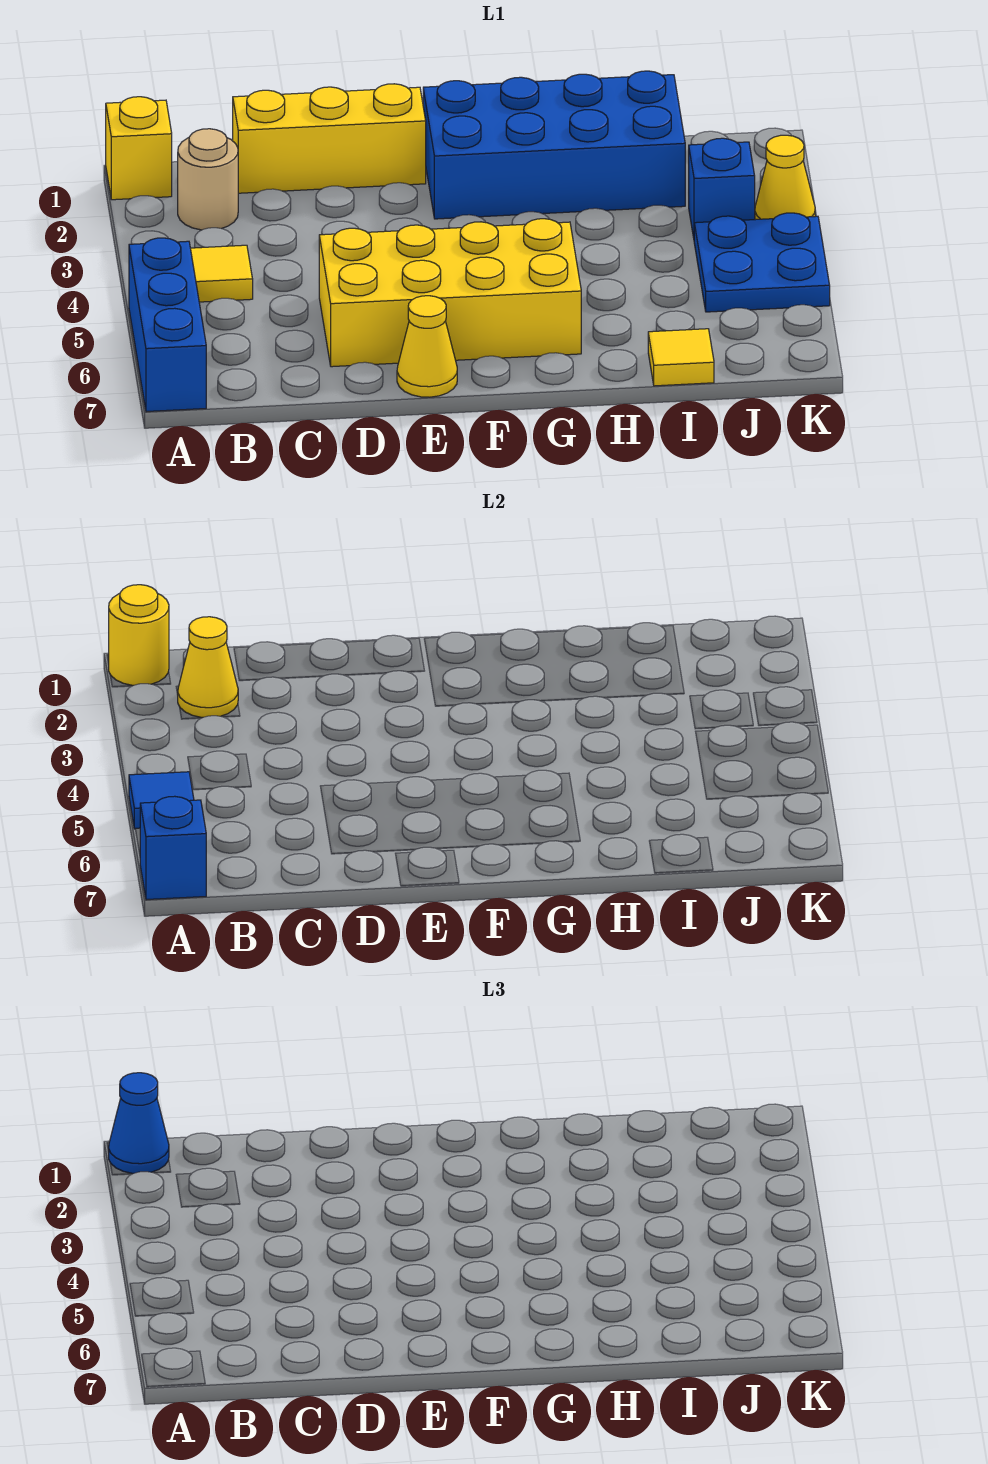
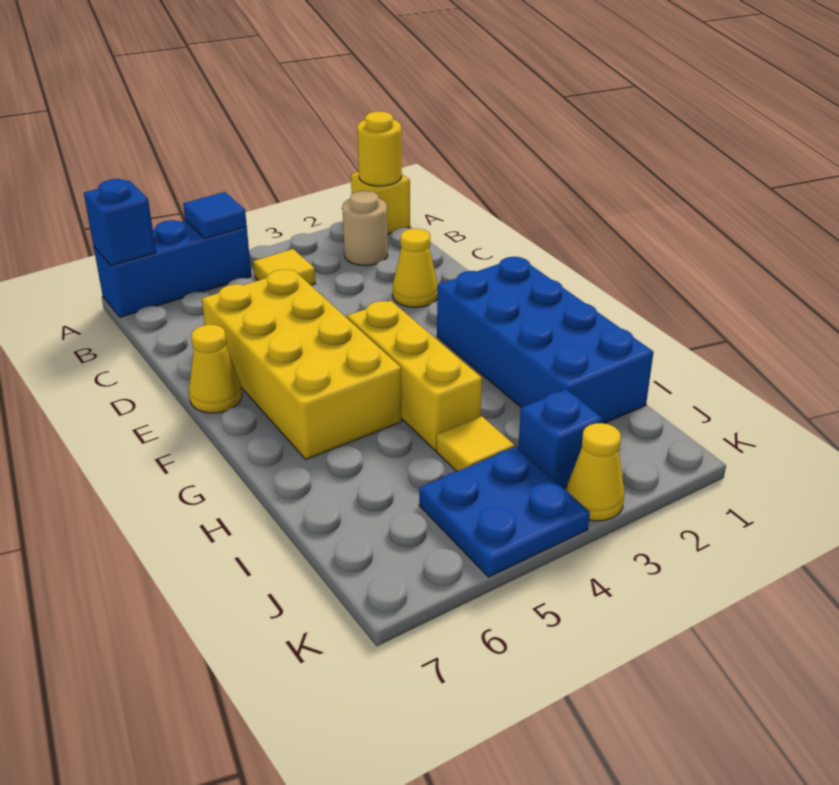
blue 1x1 cone [108,1073,169,1173] -> none
yellow 1x1 cone [177,617,238,717] -> yellow 1x1 cone moved to [393,229,438,307]
yellow 1x3 brick [233,84,426,193] -> yellow 1x3 brick moved to [347,301,482,450]
yellow 1x1 tile [648,329,714,386] -> yellow 1x1 tile moved to [436,416,514,472]

